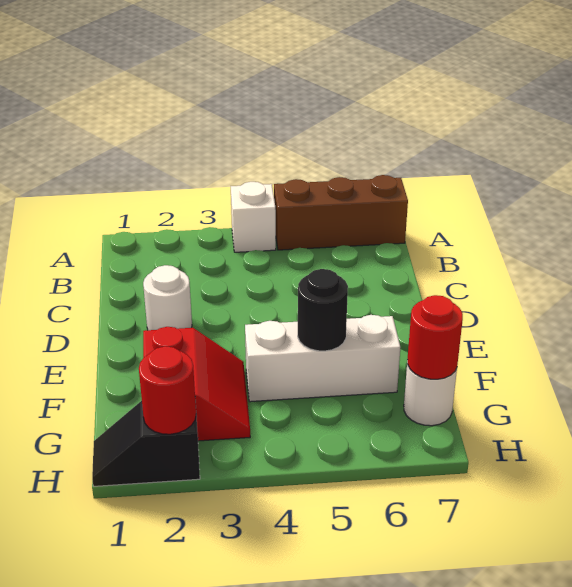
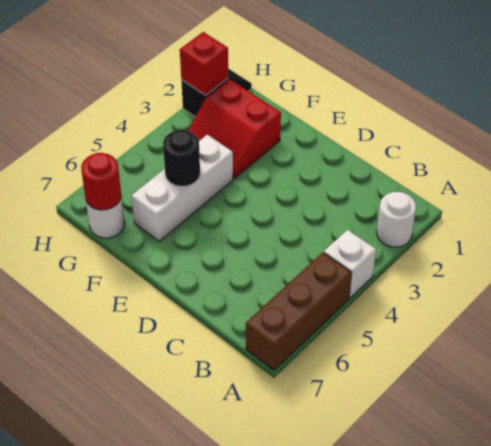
white 1x1 round brick [143,265,192,330] -> white 1x1 round brick moved to [377,192,416,247]
red 1x1 round brick [139,346,196,434] -> red 1x1 brick [180,32,228,95]

